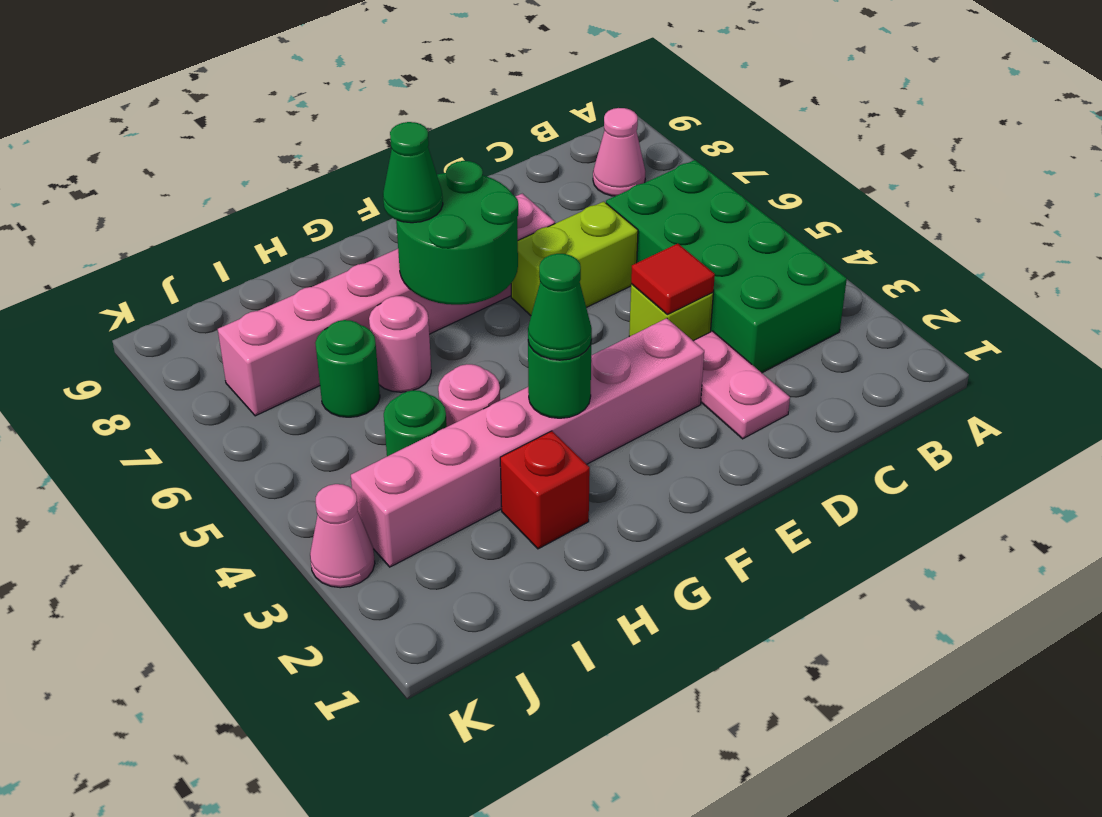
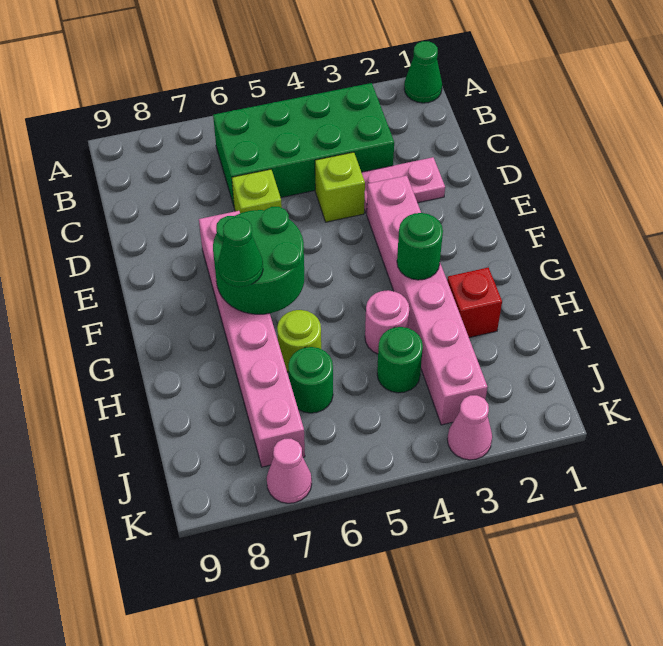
pink 1x1 cone [593,108,645,196] -> pink 1x1 cone moved to [267,439,312,503]
red 1x1 tile [631,244,715,315] -> none
lime 1x2 brick [511,202,638,315] -> lime 1x1 brick [232,169,282,213]
green 1x1 cone [528,254,592,360] -> green 1x1 cone moved to [404,41,442,103]
pink 1x1 round brick [369,296,431,392] -> lime 1x1 round brick [277,310,321,372]

